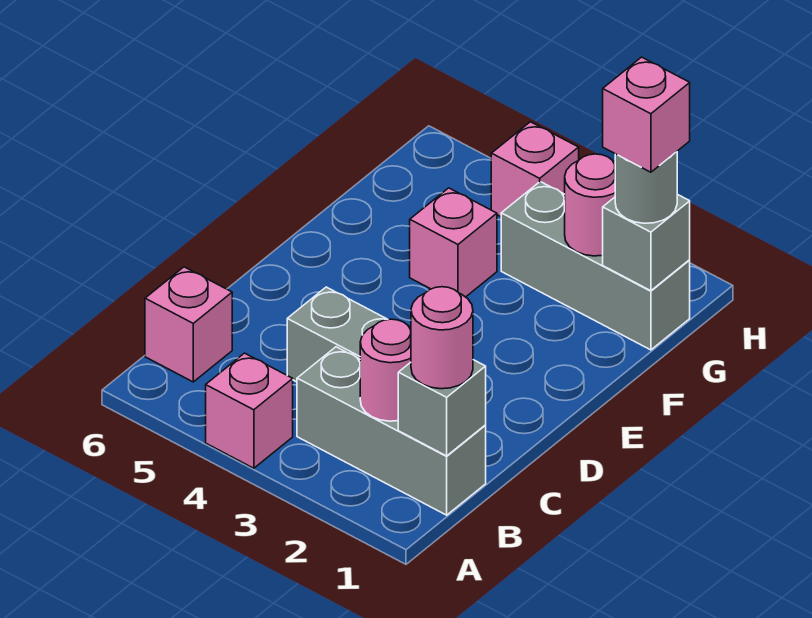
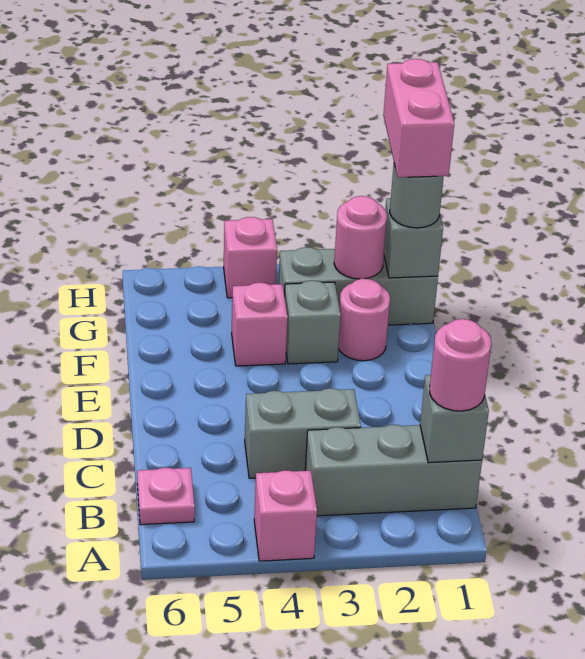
pink 1x1 round brick [360,319,411,421] -> pink 1x1 round brick moved to [338,279,390,361]
pink 1x1 brick [145,267,232,382] -> pink 1x1 plate [137,468,195,525]
none -> grey 1x1 brick [284,280,341,364]
pink 1x1 brick [603,57,690,172] -> pink 1x2 brick [383,59,454,178]

